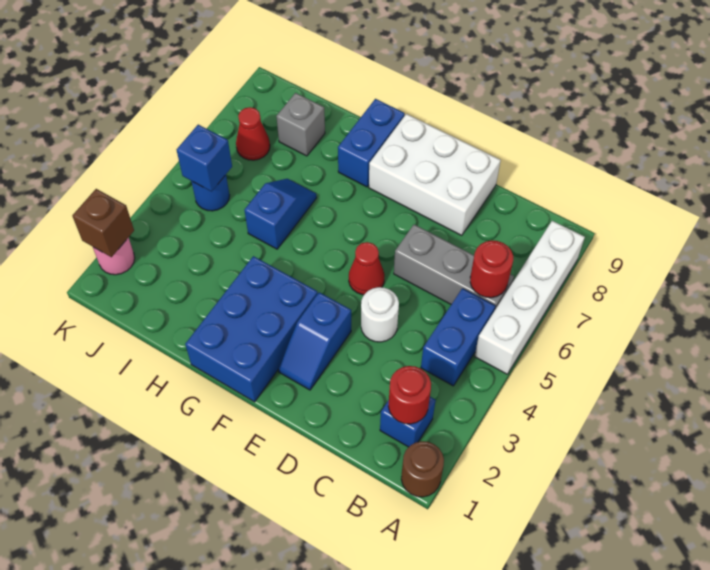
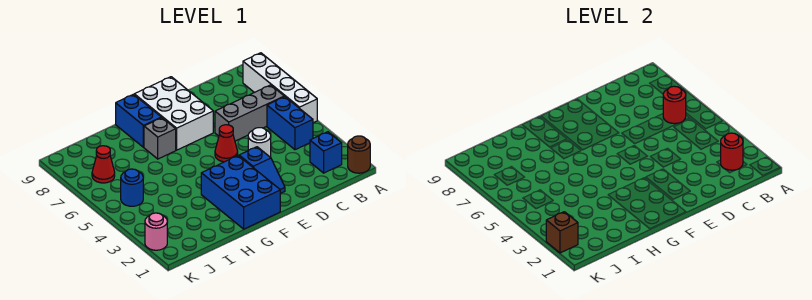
white 2x3 brick [369,114,501,235] -> white 2x3 brick turned to [134,77,213,150]
blue 1x2 slope [245,179,317,249] -> none
grey 1x1 brick [276,93,325,156] -> grey 1x1 brick moved to [144,118,176,159]
blue 1x1 brick [177,125,232,191] -> none

